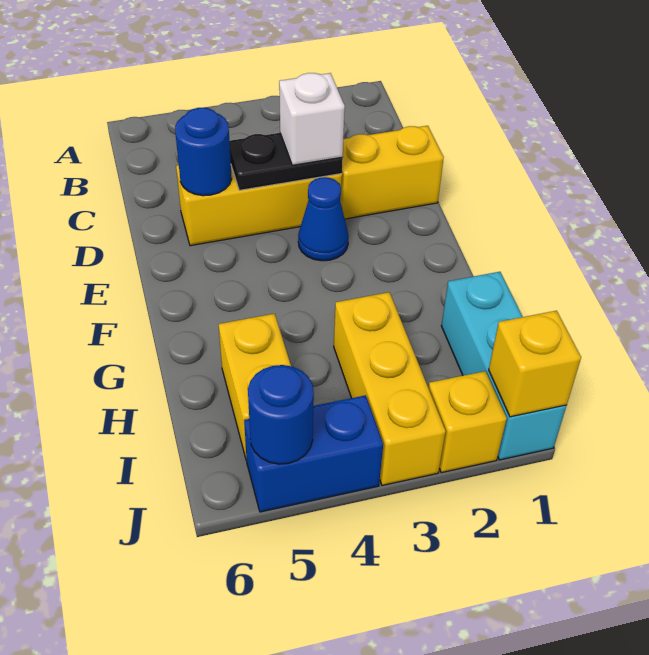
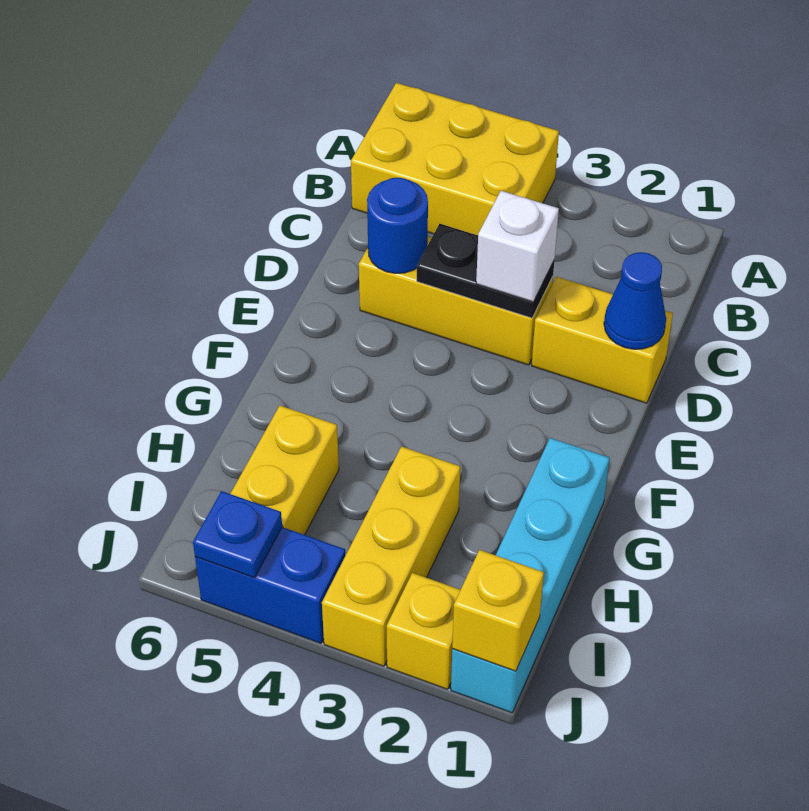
none -> yellow 2x3 brick [351,83,559,235]
blue 1x1 cone [298,177,349,261] -> blue 1x1 cone moved to [604,252,666,349]
cyan 1x3 brick [441,272,567,460] -> cyan 1x4 brick [451,438,610,713]
blue 1x1 round brick [248,365,314,464] -> blue 1x1 plate [193,491,282,578]

